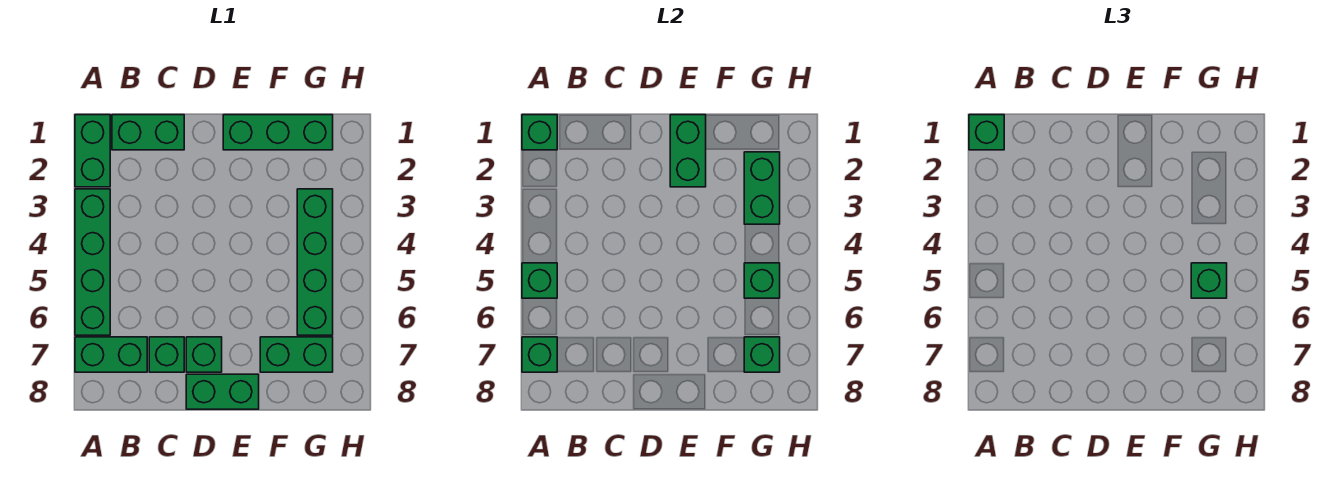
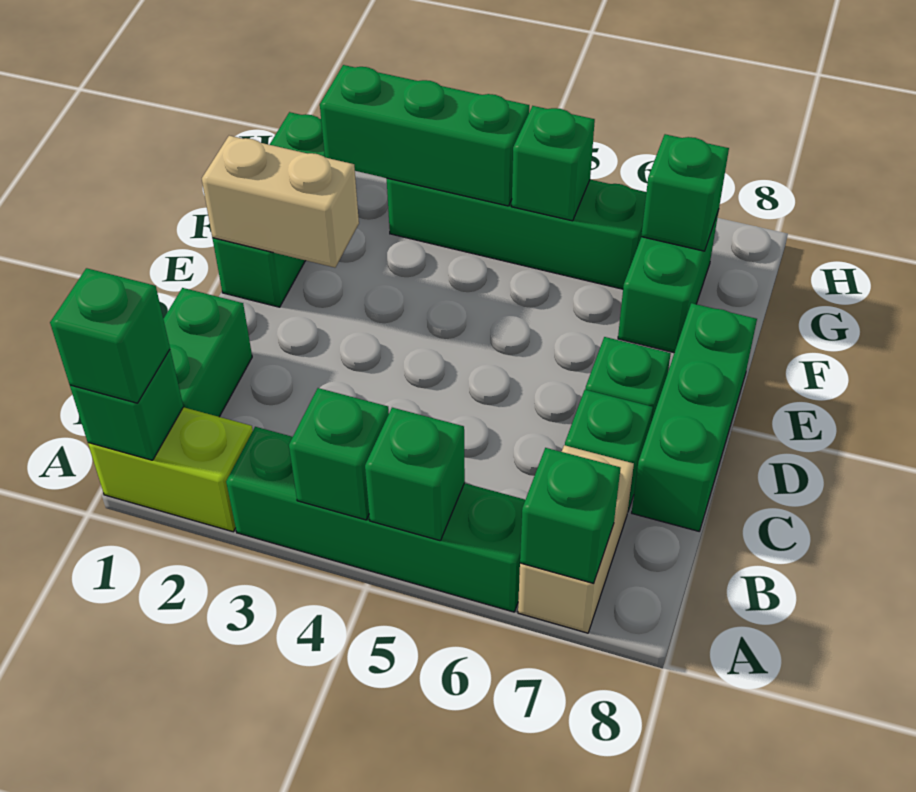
green 1x2 brick [75,115,110,187] -> lime 1x2 brick [88,407,253,532]
green 1x2 brick [75,337,147,372] -> tan 1x2 brick [518,445,634,633]
green 1x2 brick [186,374,259,409] -> green 1x3 brick [632,303,757,531]
green 1x2 brick [670,115,706,187] -> tan 1x2 brick [202,136,359,268]
green 1x2 brick [744,152,780,224] -> green 1x3 brick [320,65,529,206]
green 1x1 brick [1191,263,1227,298] -> green 1x1 brick moved to [289,388,389,520]

